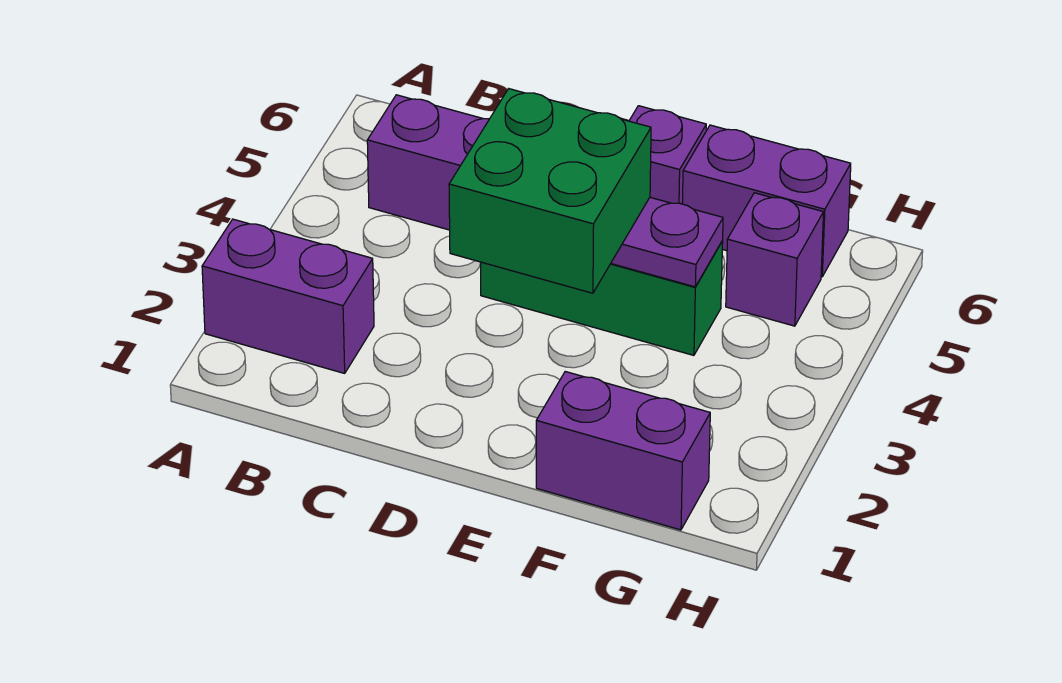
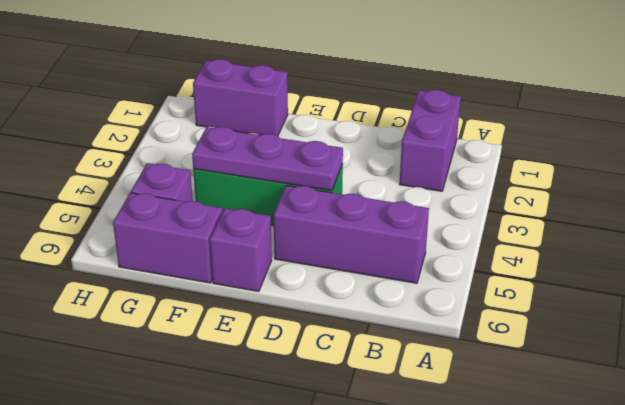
purple 1x2 brick [202,219,374,373] -> purple 1x2 brick turned to [400,90,461,191]
green 2x2 brick [449,89,651,293] -> none

